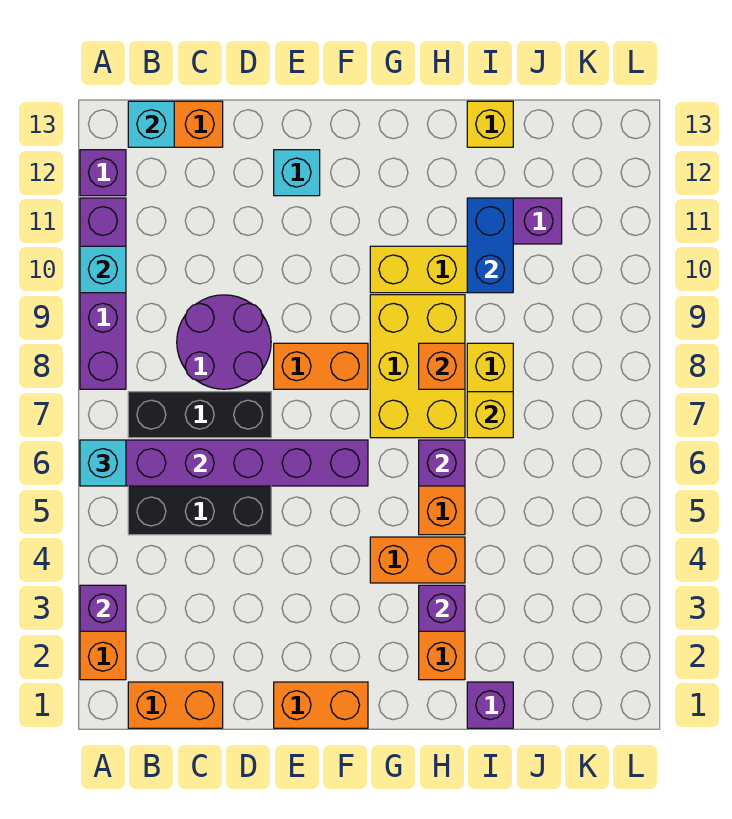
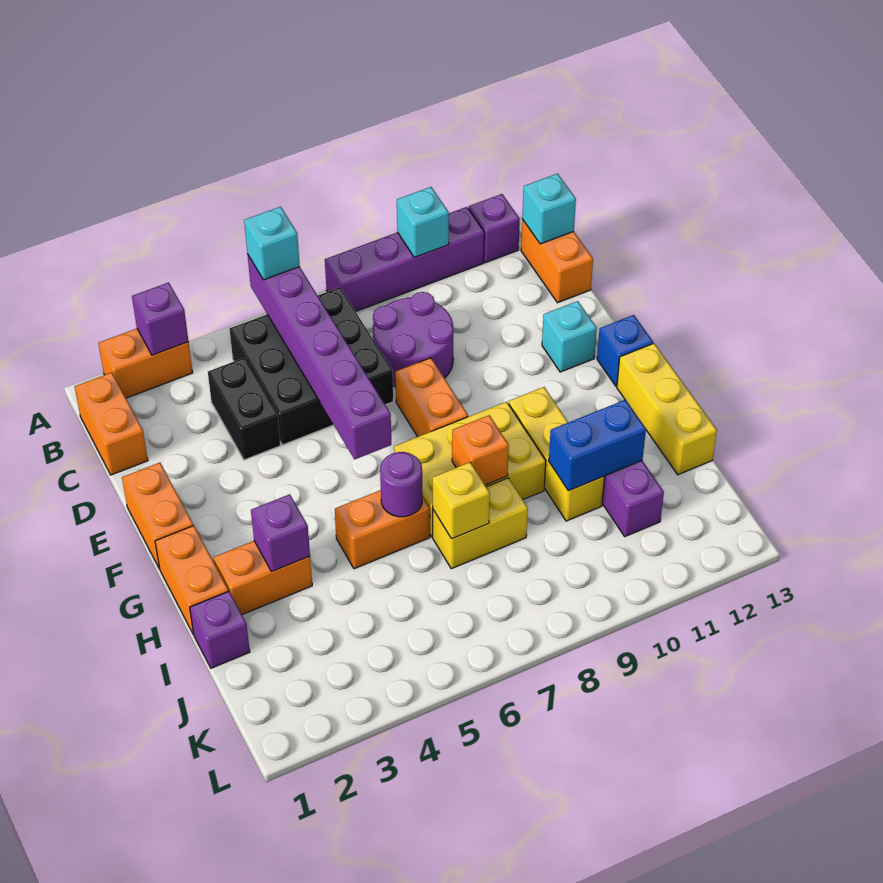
none -> black 1x2 brick [208,358,280,460]
none -> blue 1x1 brick [597,315,653,386]
orange 1x2 brick [370,537,465,583] -> orange 1x2 brick moved to [155,526,228,635]
purple 1x1 brick [419,440,465,486] -> purple 1x1 round brick [380,452,422,517]
yellow 1x1 brick [467,101,513,147] -> yellow 1x3 brick [617,343,717,475]

